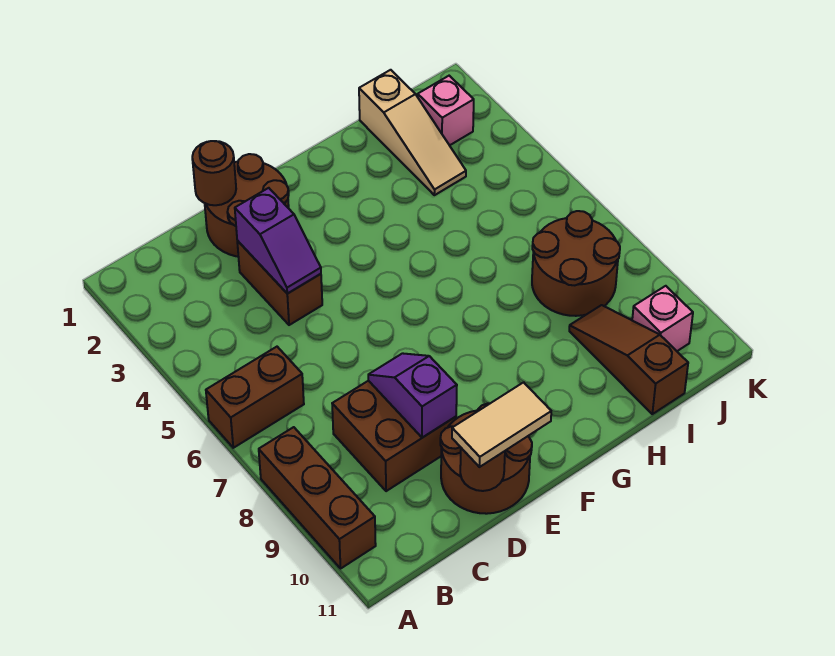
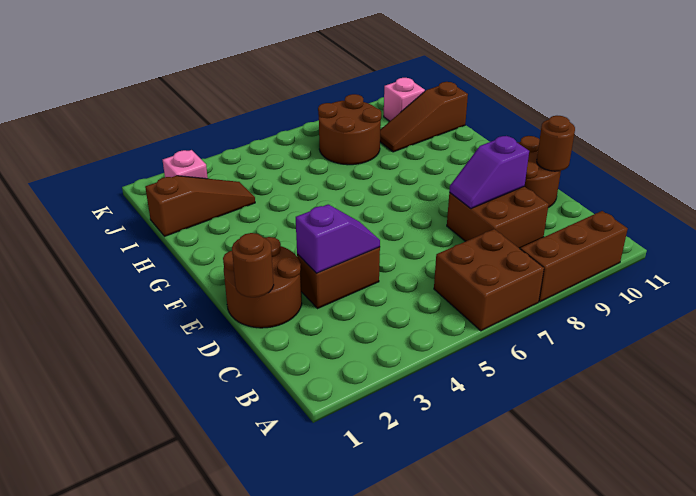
brown 1x2 brick [206,347,304,448] -> brown 2x2 brick [434,229,544,331]
tan 1x2 tile [452,382,551,467] -> none
tan 1x3 slope [359,70,466,195] -> brown 1x3 slope [145,176,255,236]

